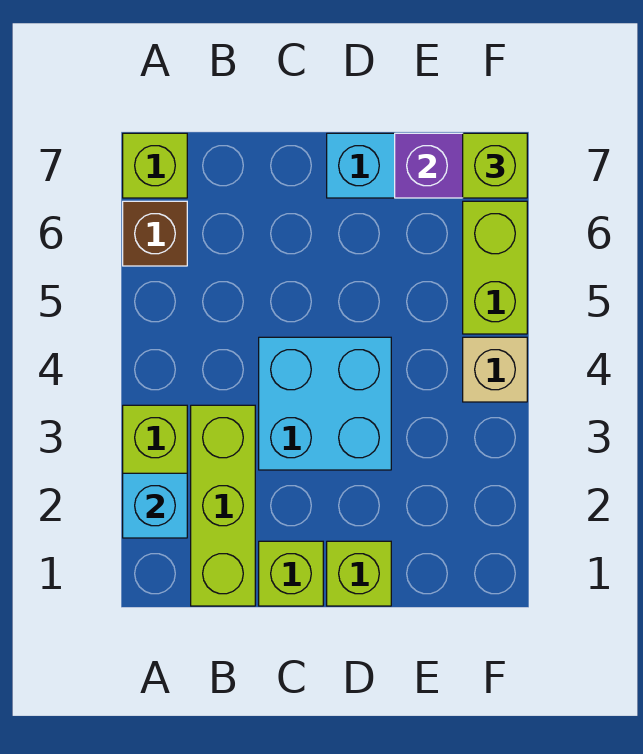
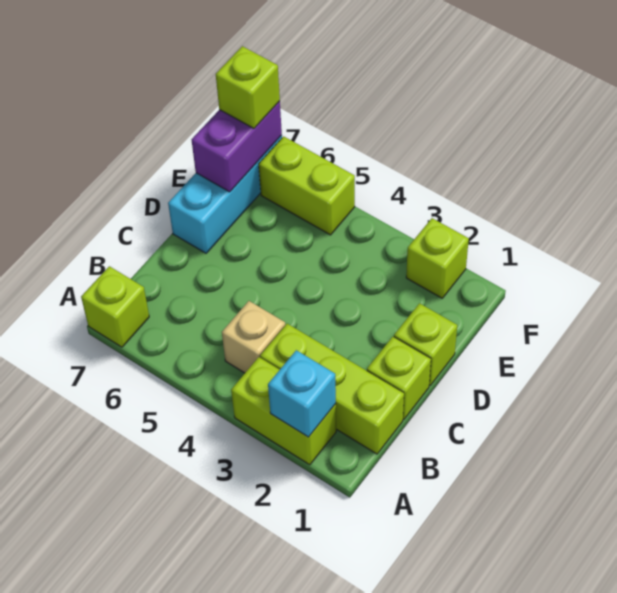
brown 1x1 brick [123,201,187,266] -> none
cyan 2x2 brick [259,337,391,470] -> none
none -> lime 1x1 brick [406,218,469,298]
tan 1x1 brick [463,337,527,402] -> tan 1x1 brick moved to [222,301,285,373]

